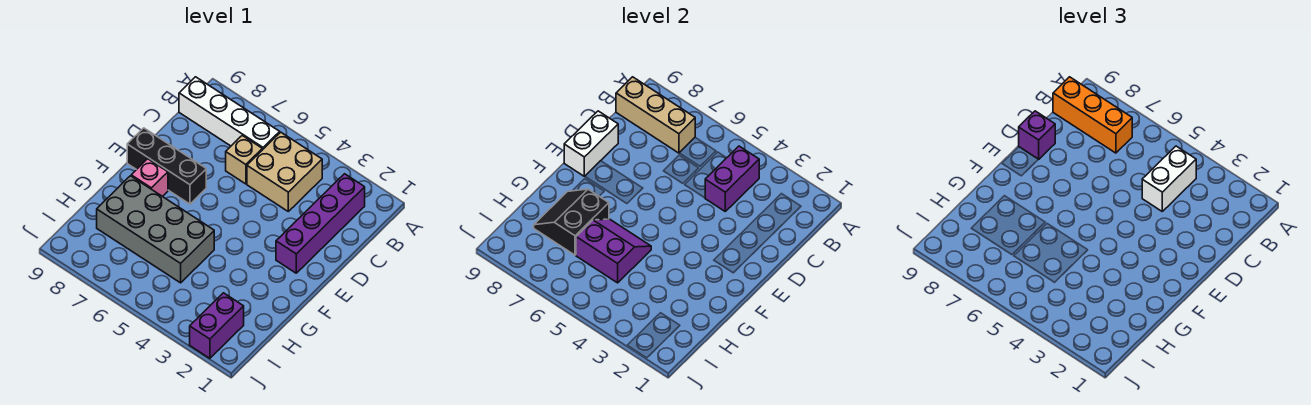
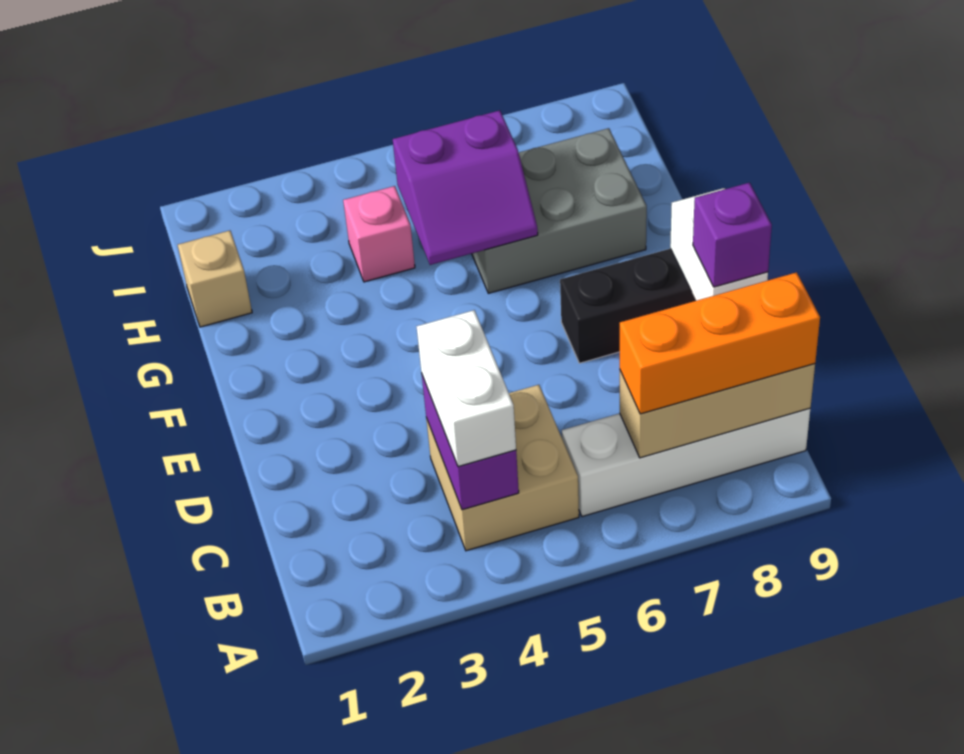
purple 1x4 brick [276,174,365,273] -> none
tan 1x1 brick [226,136,262,184] -> tan 1x1 brick moved to [178,231,252,327]
pink 1x1 brick [131,159,168,197] -> pink 1x1 brick moved to [343,186,415,282]
grey 2x4 brick [97,176,214,283] -> grey 2x3 brick [472,128,647,293]
black 2x2 slope [534,189,609,255] -> none
purple 1x2 brick [190,293,244,358] -> none

